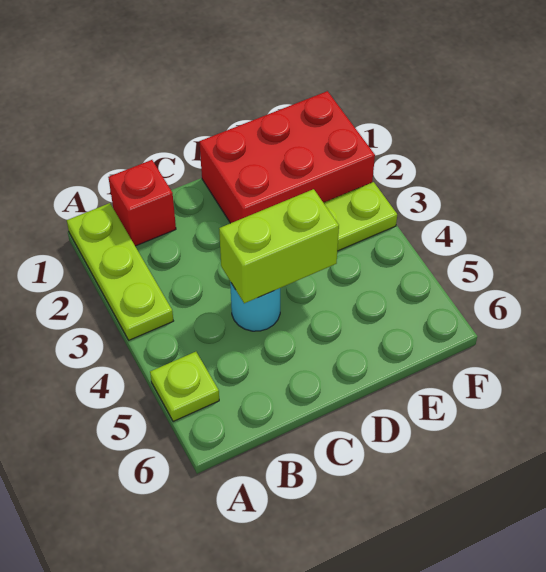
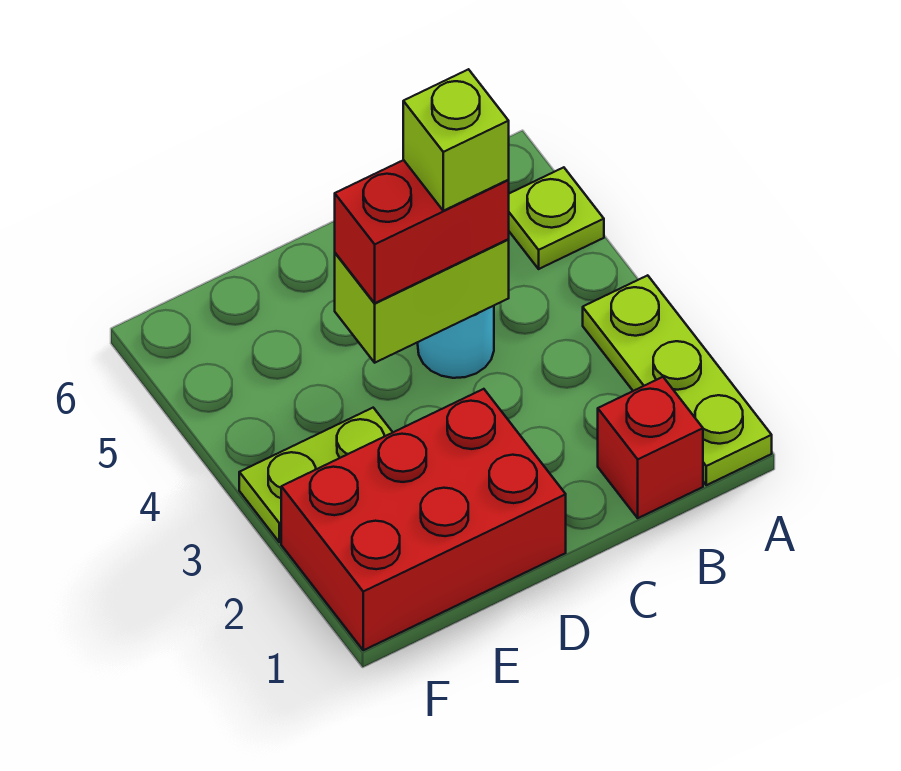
none -> red 1x2 brick [335,160,509,303]
none -> lime 1x1 brick [403,69,509,211]

